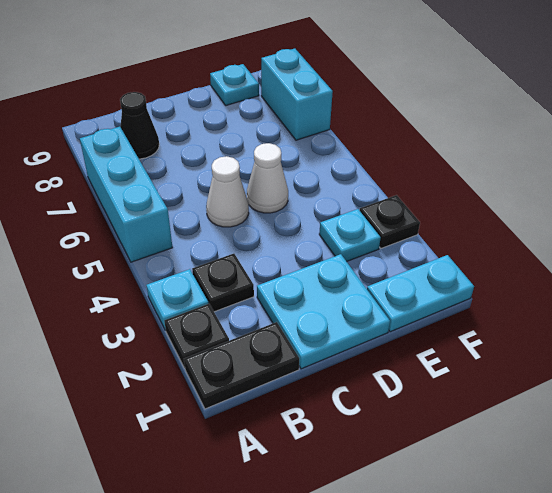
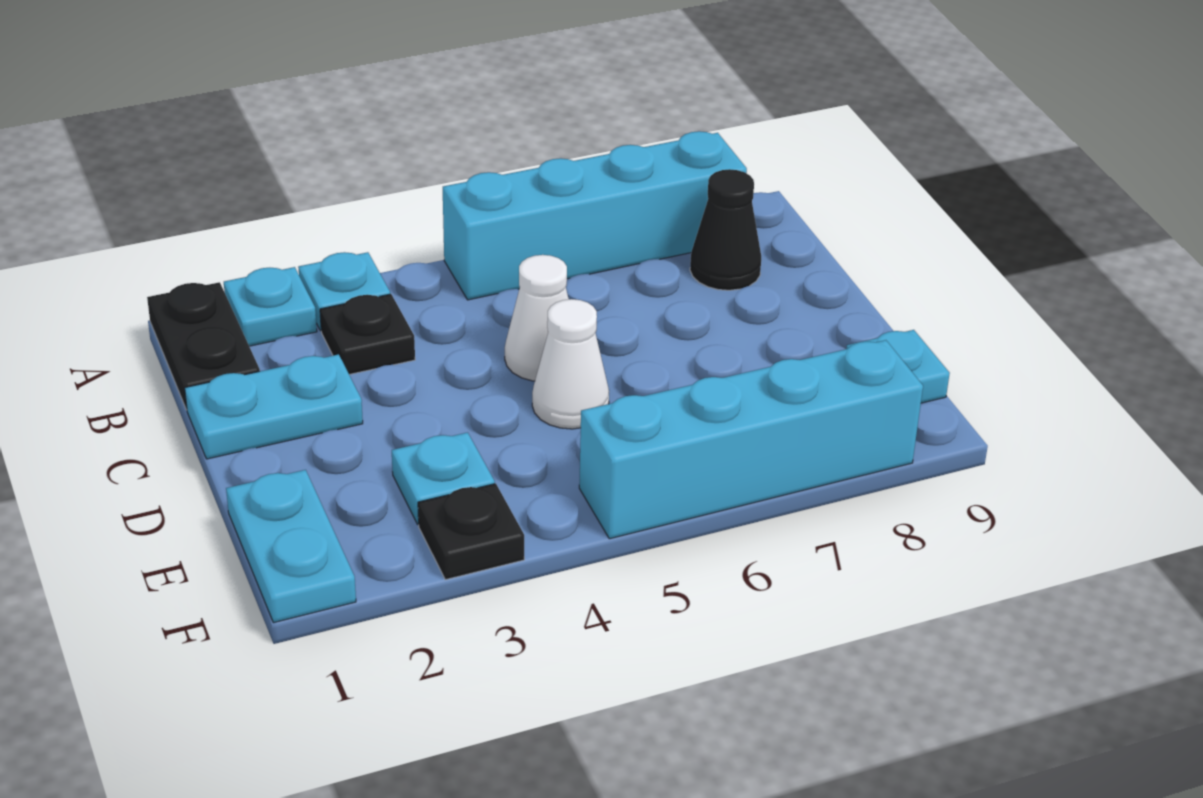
black 1x1 plate [164,304,229,368] -> cyan 1x1 plate [224,267,317,346]
cyan 1x3 brick [80,127,173,262] -> cyan 1x4 brick [443,131,747,300]
cyan 2x2 plate [257,254,390,369] -> cyan 1x2 plate [185,354,363,459]
cyan 1x2 brick [261,49,333,140] -> cyan 1x4 brick [579,340,923,539]

